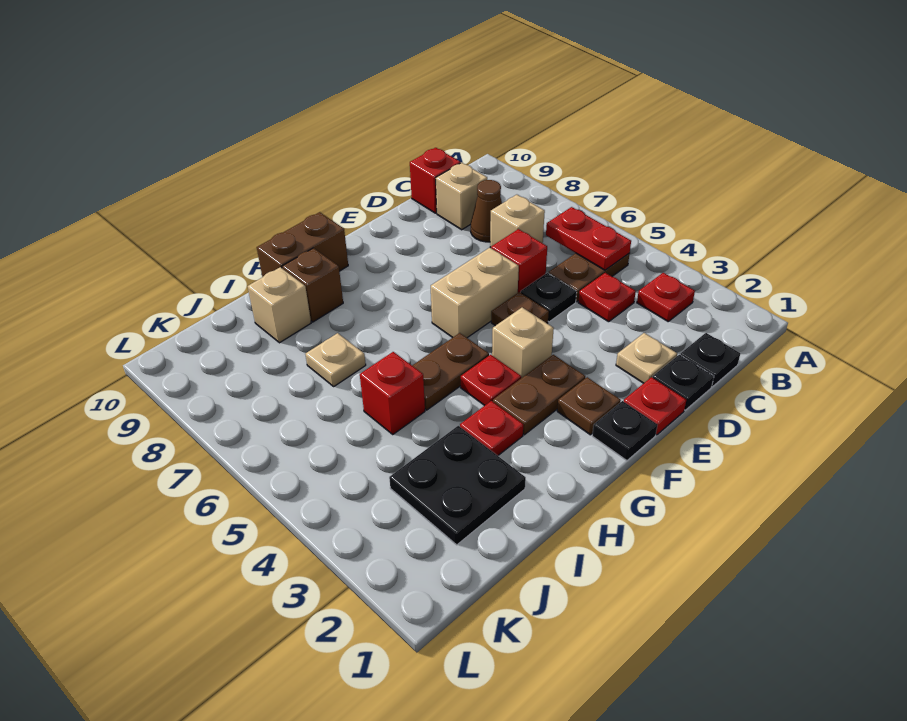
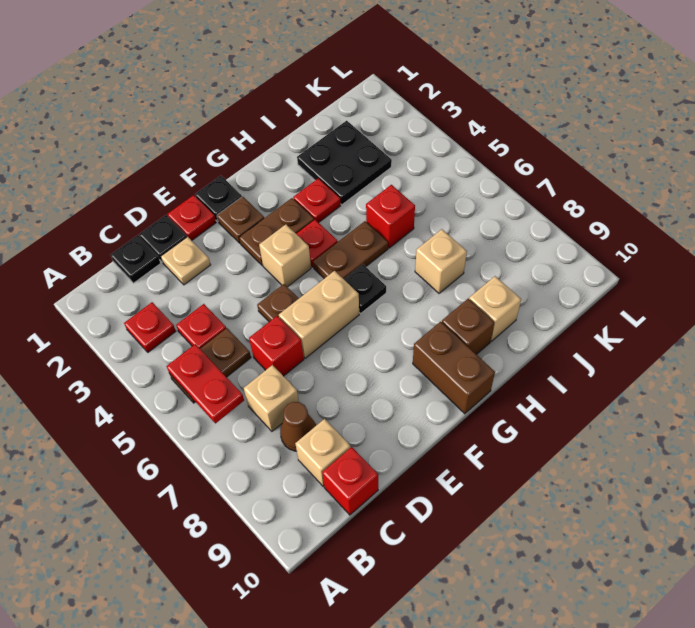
black 1x1 plate [521,273,577,322] -> black 1x1 plate moved to [344,264,386,313]
brown 1x2 brick [257,212,348,277] -> brown 1x2 brick turned to [413,322,495,414]
tan 1x1 plate [305,333,366,386] -> tan 1x1 brick [415,229,467,293]

